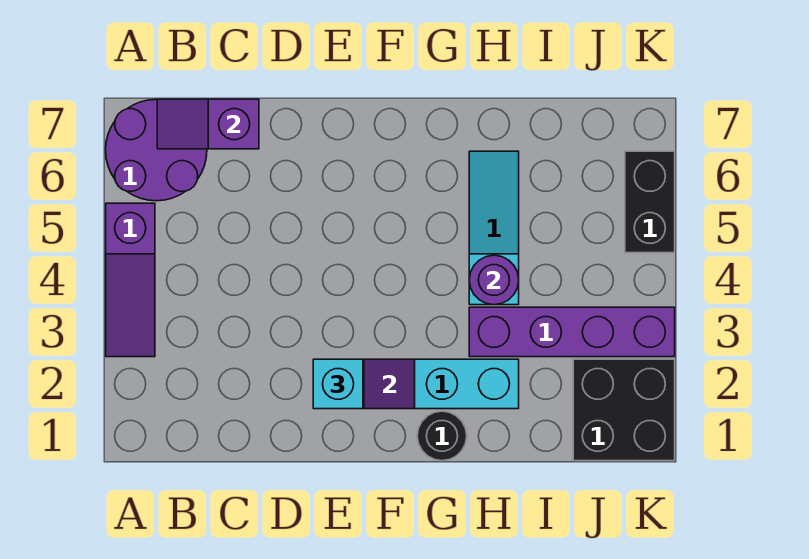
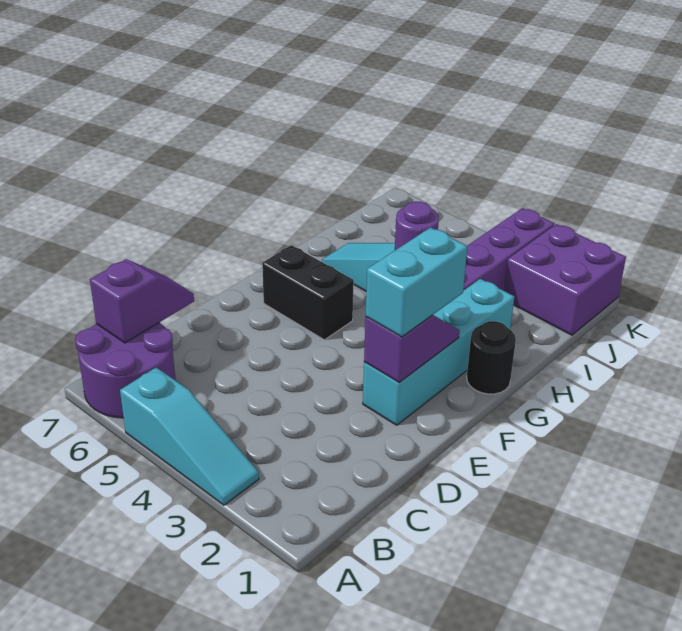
purple 1x3 slope [106,203,155,357] -> cyan 1x3 slope [120,367,259,505]
purple 1x2 slope [157,99,259,149] -> purple 1x2 slope turned to [90,259,194,343]
cyan 1x1 brick [313,359,363,409] -> cyan 1x2 brick [366,227,467,337]
black 2x2 brick [573,359,675,461] -> purple 2x2 brick [504,224,626,335]
black 1x2 brick [625,151,675,253] -> black 1x2 brick moved to [262,245,354,340]

